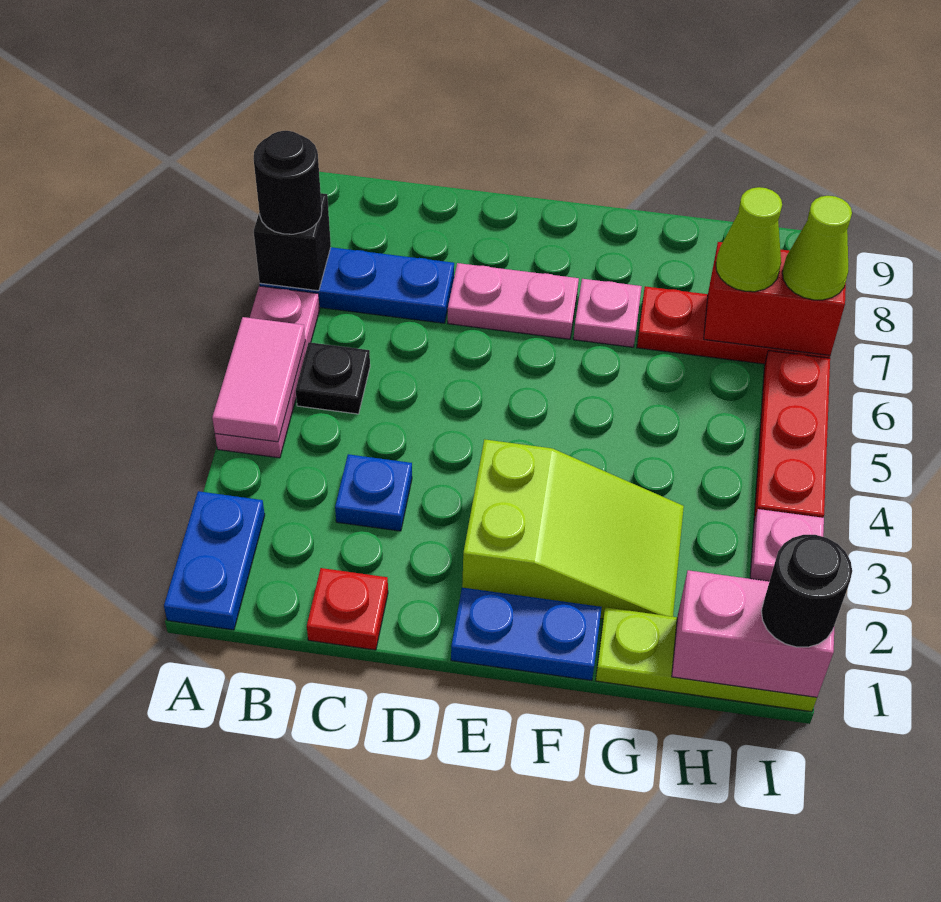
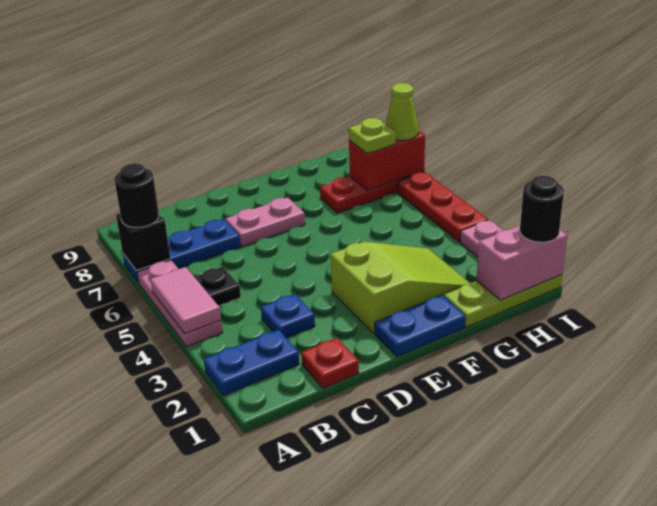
blue 1x2 plate [164,491,265,630] -> blue 1x2 plate turned to [204,330,299,396]
pink 1x1 plate [573,279,642,347] -> none
lime 1x1 cone [716,187,782,292] -> lime 1x1 plate [349,118,396,154]

